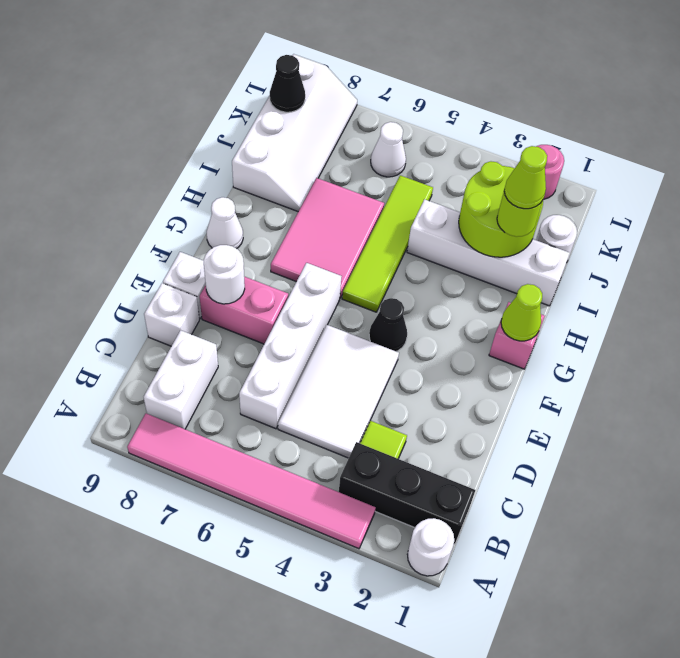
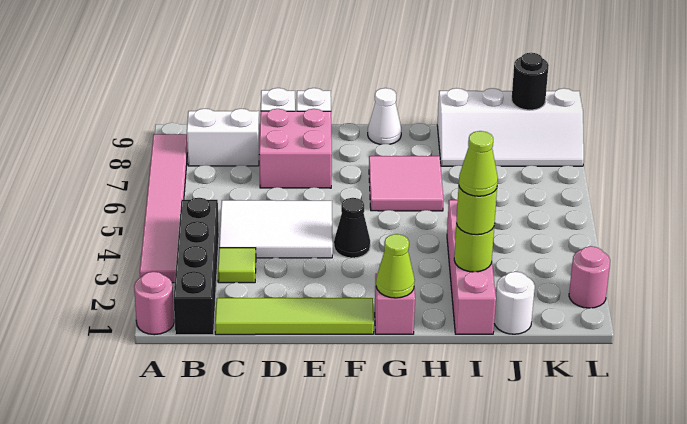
white 1x1 round brick [407,518,454,576] -> pink 1x1 round brick [134,272,174,335]
black 1x3 brick [339,442,475,544] -> black 1x4 brick [174,198,219,335]
white 1x4 brick [239,263,341,429] -> none
pink 1x2 brick [200,277,288,344] -> pink 2x2 brick [259,109,332,188]
white 1x1 round brick [204,245,245,304] -> none
lime 1x4 tile [342,175,433,312] -> lime 1x4 tile moved to [215,298,374,335]
pink 2x3 tile [271,178,384,298] -> pink 2x2 tile [369,156,444,211]
white 1x4 brick [407,199,570,306] -> pink 1x4 brick [447,200,496,334]
lime 2x2 round brick [459,161,543,257] -> lime 1x1 round brick [454,224,494,272]
white 1x1 cone [371,122,406,177] -> none
black 1x1 cone [270,55,305,112] -> black 1x1 round brick [512,53,549,110]

